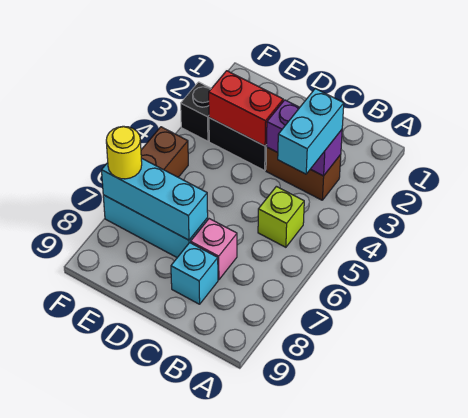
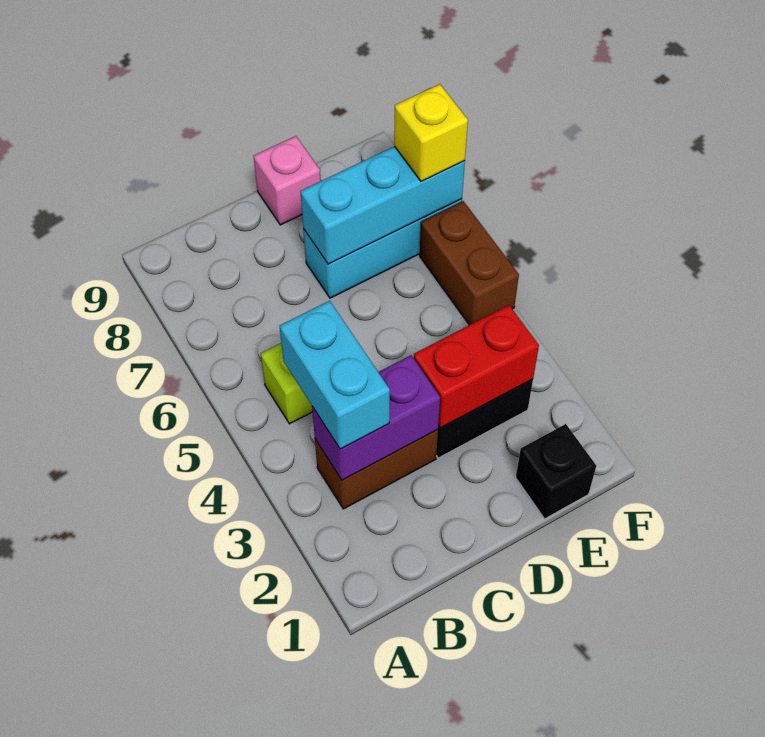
pink 1x1 brick [191,219,237,280] -> pink 1x1 brick moved to [253,136,320,225]
cyan 1x1 brick [171,243,218,304] -> none
black 1x1 brick [181,82,211,141] -> black 1x1 brick moved to [516,424,596,519]
yellow 1x1 round brick [106,126,142,179] -> yellow 1x1 brick [394,84,468,182]

